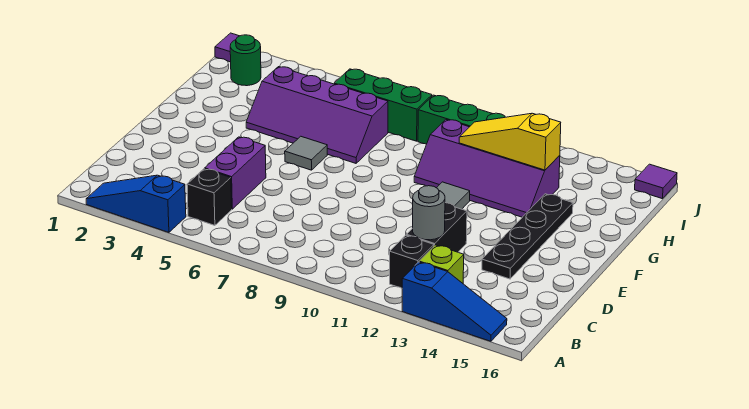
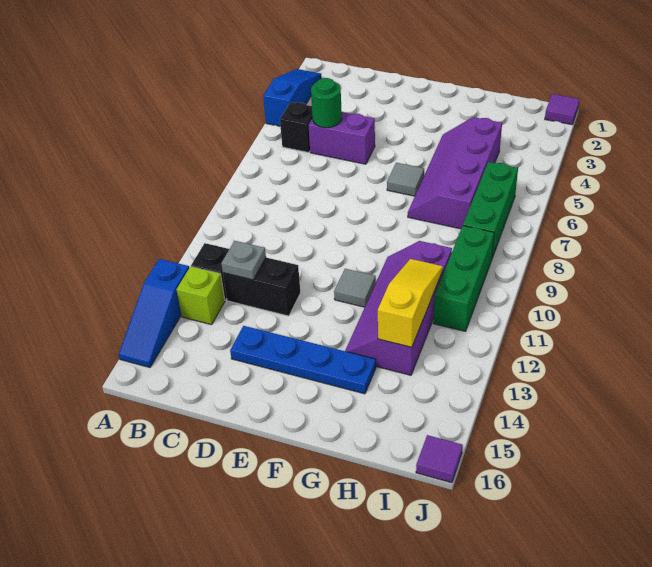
grey 1x1 round brick [413,186,445,240] -> grey 1x1 plate [221,241,266,280]
black 1x4 plate [482,194,573,279] -> blue 1x4 plate [230,326,376,394]
green 1x1 round brick [230,35,261,86] -> green 1x1 round brick moved to [311,78,342,128]

